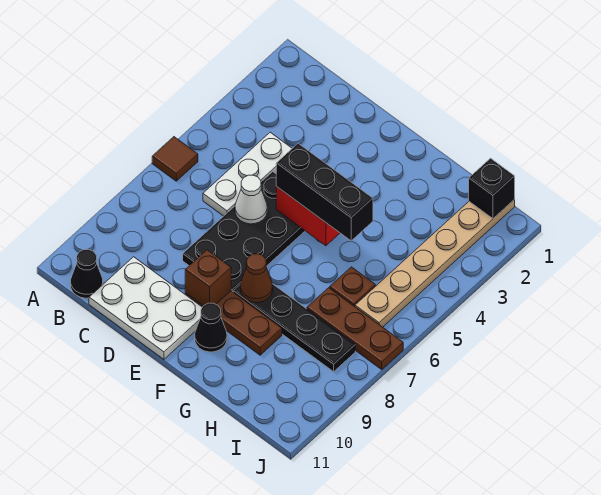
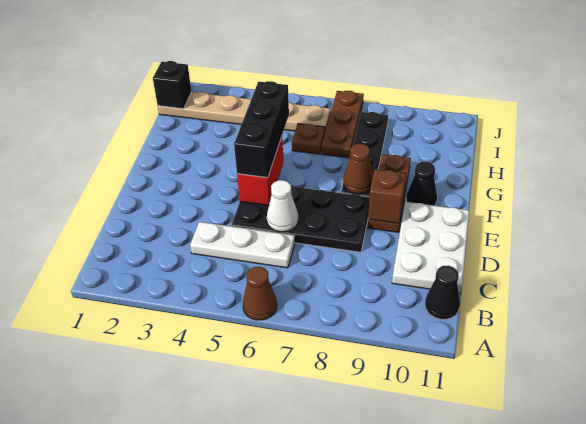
brown 1x1 tile [152,137,198,181] -> brown 1x1 cone [243,267,277,320]

